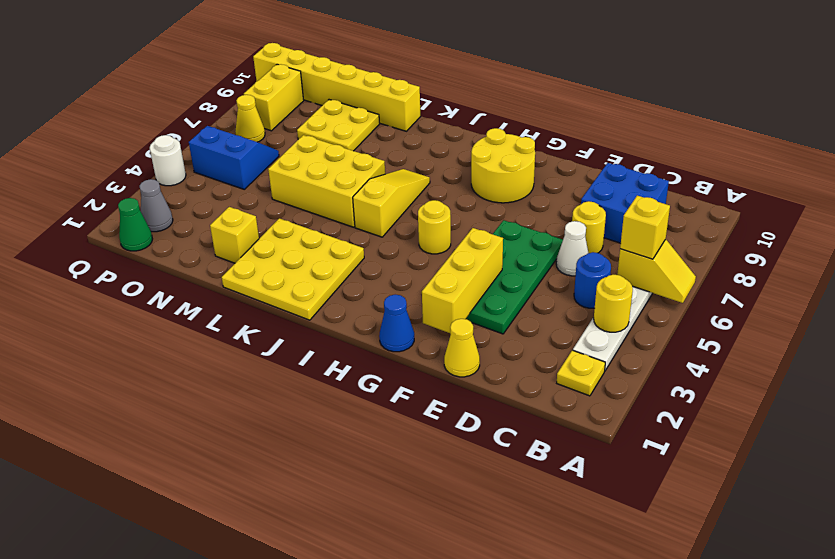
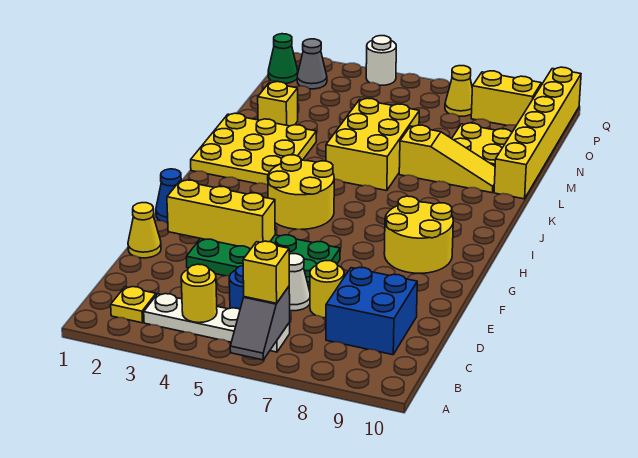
yellow 1x2 slope [617,239,696,303] -> grey 1x2 slope [230,287,290,360]
yellow 1x1 round brick [418,200,451,254] -> yellow 2x2 round brick [268,155,334,229]
yellow 1x3 slope [353,169,430,237] -> yellow 1x3 slope moved to [399,125,495,193]
blue 2x2 slope [189,126,279,189] -> none

